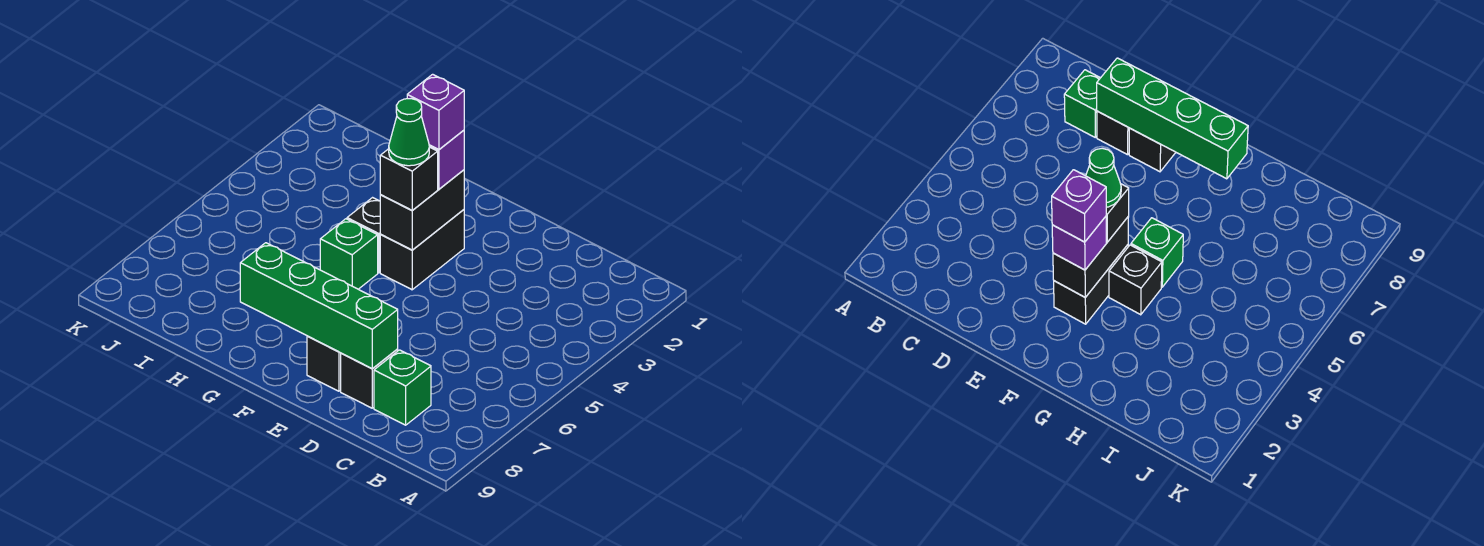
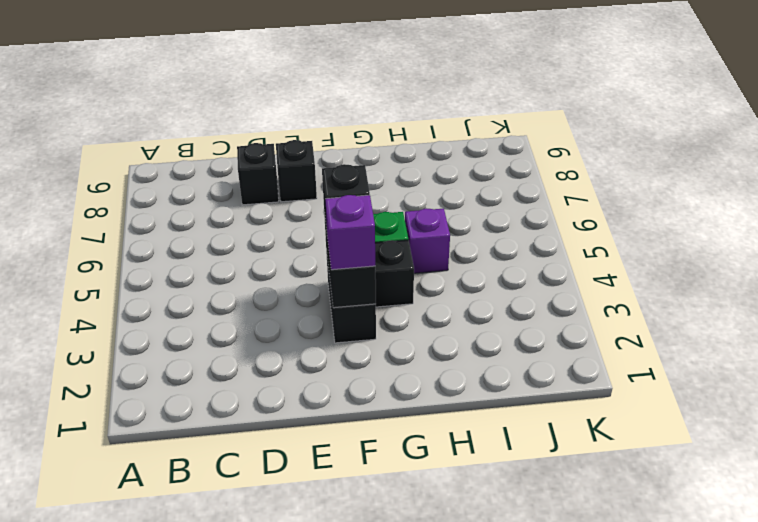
green 1x1 brick [374,350,431,425] -> none
green 1x4 brick [240,243,398,369] -> none
purple 1x1 brick [407,74,464,150] -> purple 1x1 brick moved to [405,208,450,273]
green 1x1 cone [389,99,429,166] -> none

